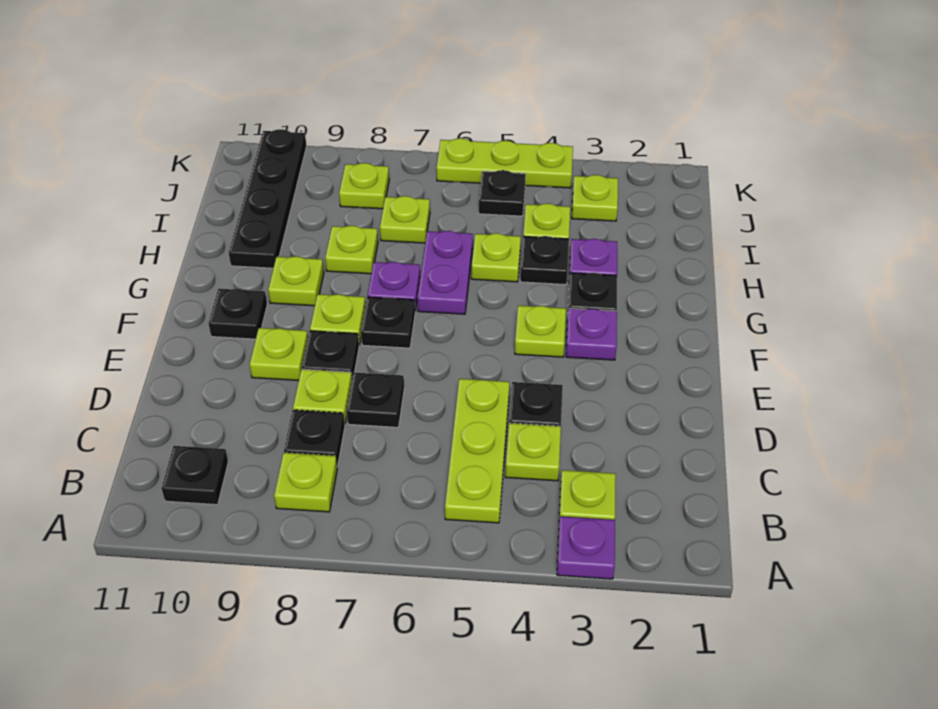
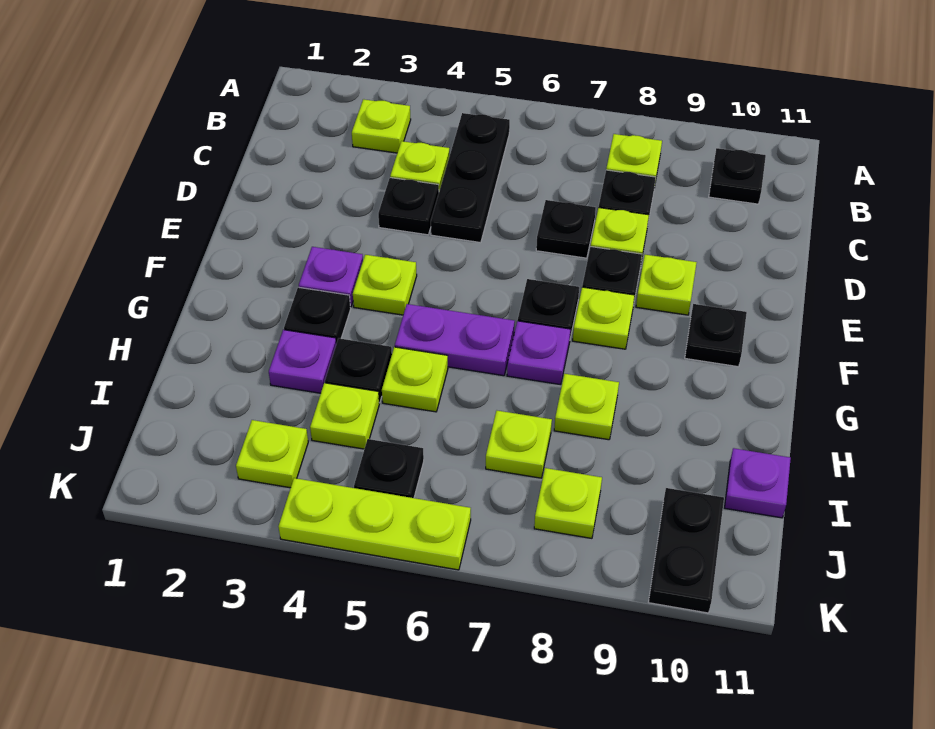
purple 1x1 plate [557,516,615,579] -> purple 1x1 plate moved to [725,448,791,518]
lime 1x3 plate [445,379,509,523] -> black 1x3 plate [431,113,510,243]
purple 1x2 plate [417,231,473,314] -> purple 1x2 plate turned to [395,304,515,376]
lime 1x1 plate [268,256,324,306] -> none
black 1x4 plate [229,129,307,268] -> black 1x2 plate [649,488,724,613]

